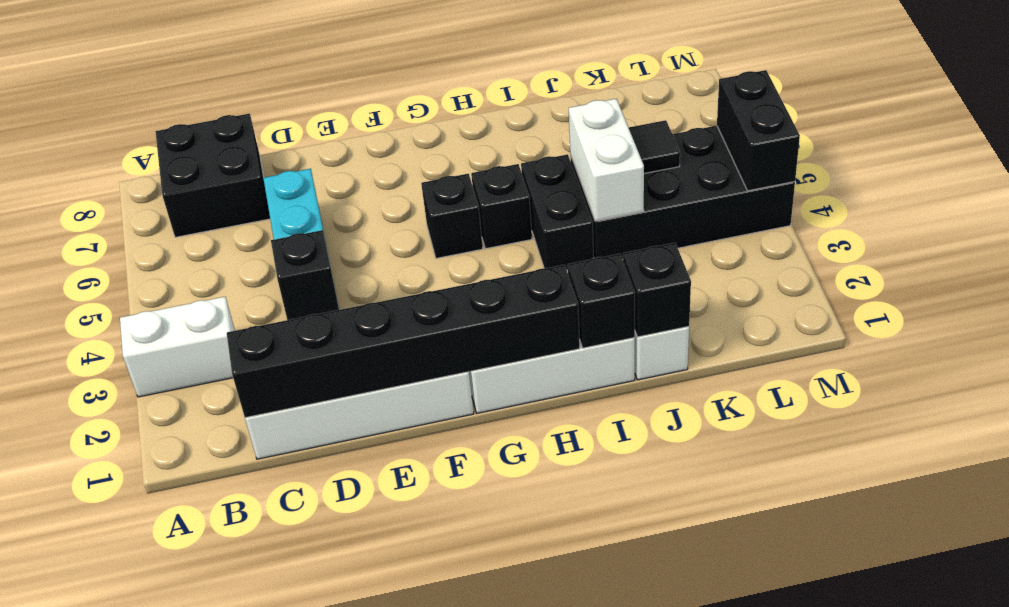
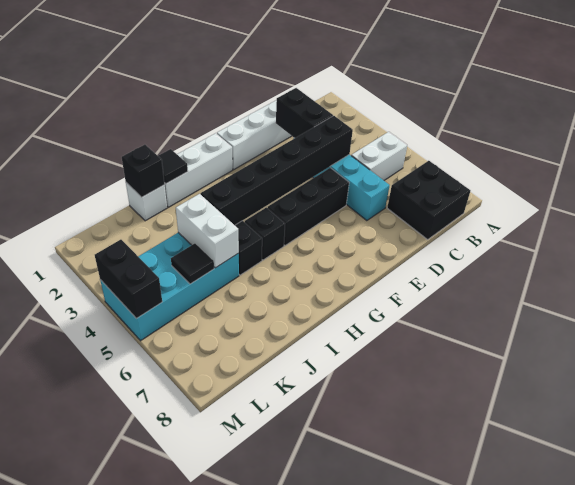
white 1x2 brick [120,297,235,397] -> white 1x2 brick moved to [351,132,407,180]
black 1x6 brick [227,265,580,418] -> black 1x6 brick moved to [201,116,353,225]
black 1x1 brick [271,230,339,320] -> black 1x2 brick [276,88,333,138]
black 1x1 brick [421,174,483,258] -> black 1x3 brick [268,168,349,246]
black 1x1 brick [568,254,635,348] -> black 1x1 tile [158,149,188,184]
black 2x4 brick [570,126,795,259] -> cyan 2x4 brick [100,233,239,341]

